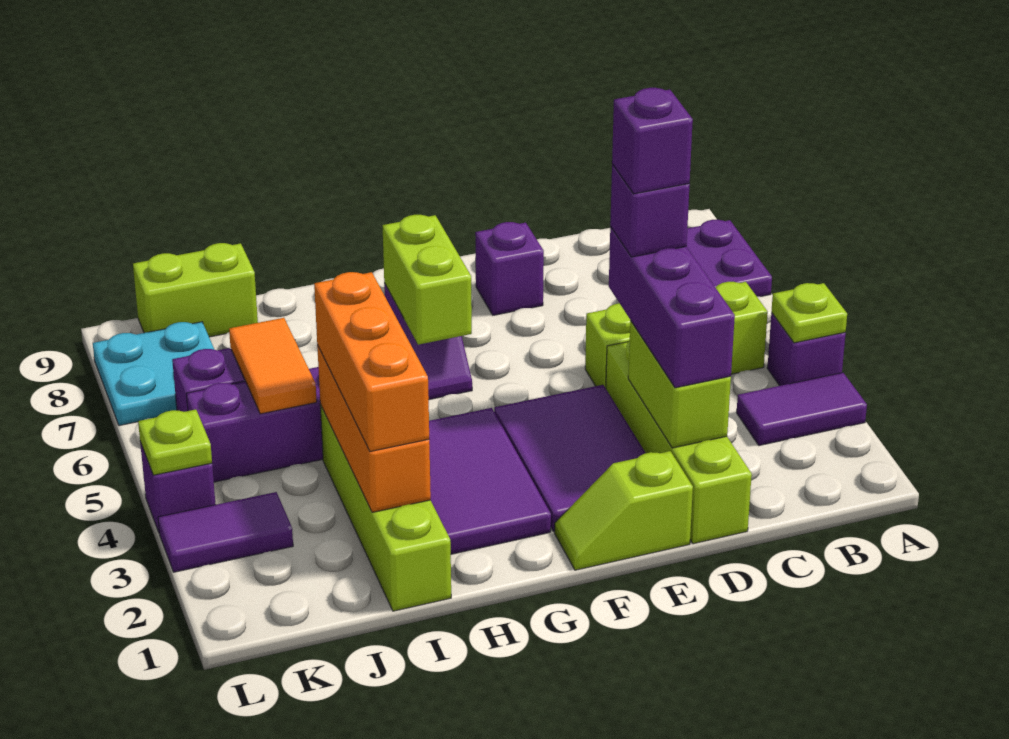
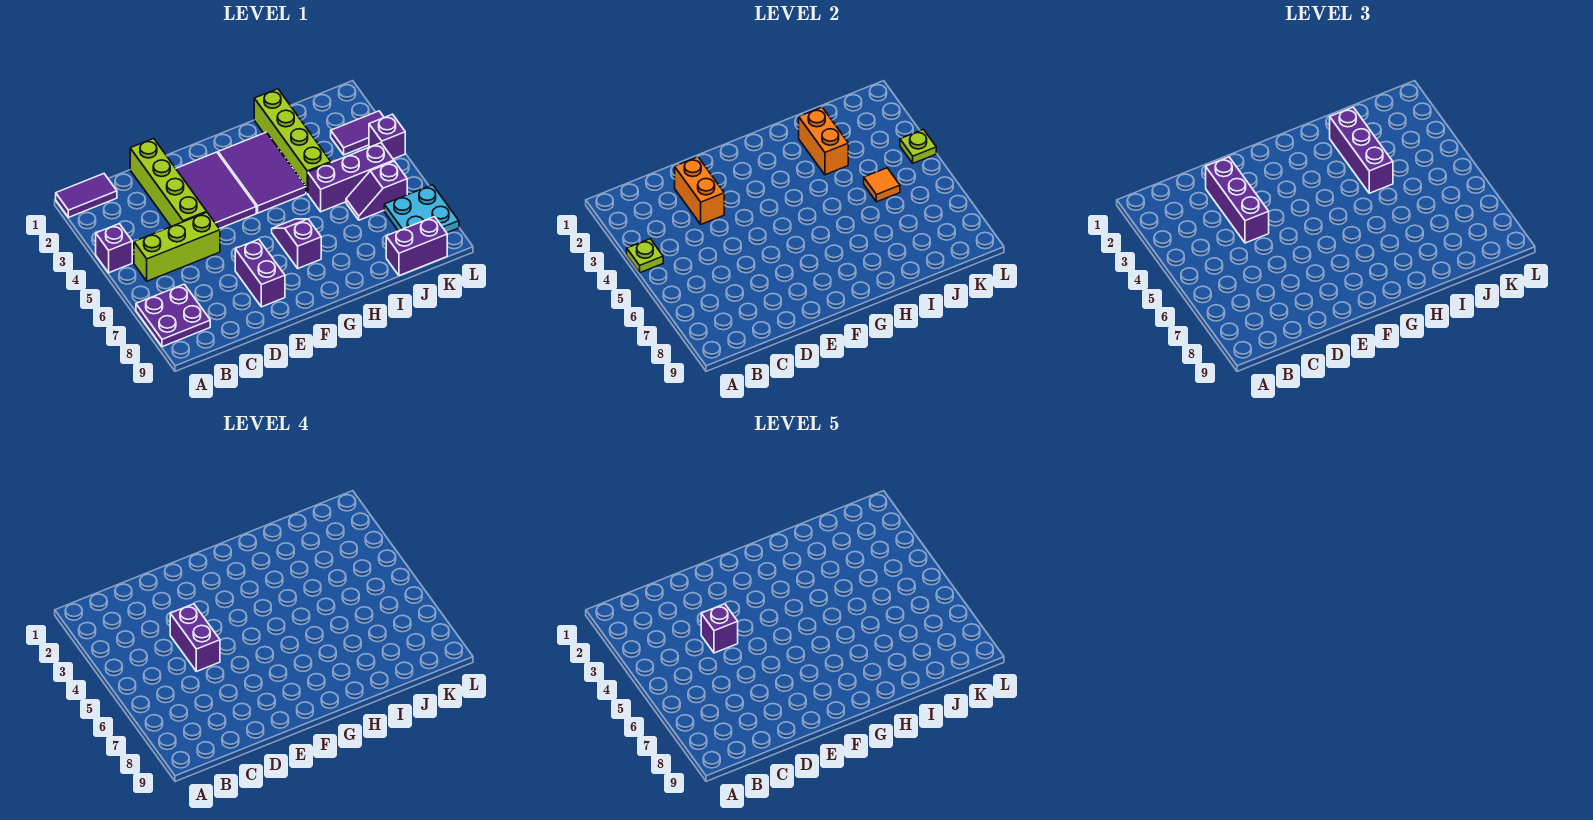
purple 1x2 tile [737,373,867,446] -> purple 1x2 tile moved to [56,174,117,217]
lime 1x2 brick [628,321,731,448] -> orange 1x2 brick [675,157,724,224]
purple 1x1 brick [610,164,690,257] -> purple 1x2 brick [170,604,220,671]
lime 1x2 slope [555,451,693,570] -> none
purple 1x1 brick [475,222,544,315] -> purple 1x2 brick [235,239,285,307]
lime 1x2 brick [382,215,472,345] -> none
orange 1x3 brick [317,345,431,512] -> orange 1x2 brick [799,107,848,175]
orange 1x3 brick [314,272,429,451] -> purple 1x3 brick [1330,107,1393,193]
orange 1x2 tile [229,318,317,414] -> orange 1x1 tile [864,168,900,202]
lime 1x2 brick [133,243,258,337] -> purple 1x2 brick [386,217,447,276]

